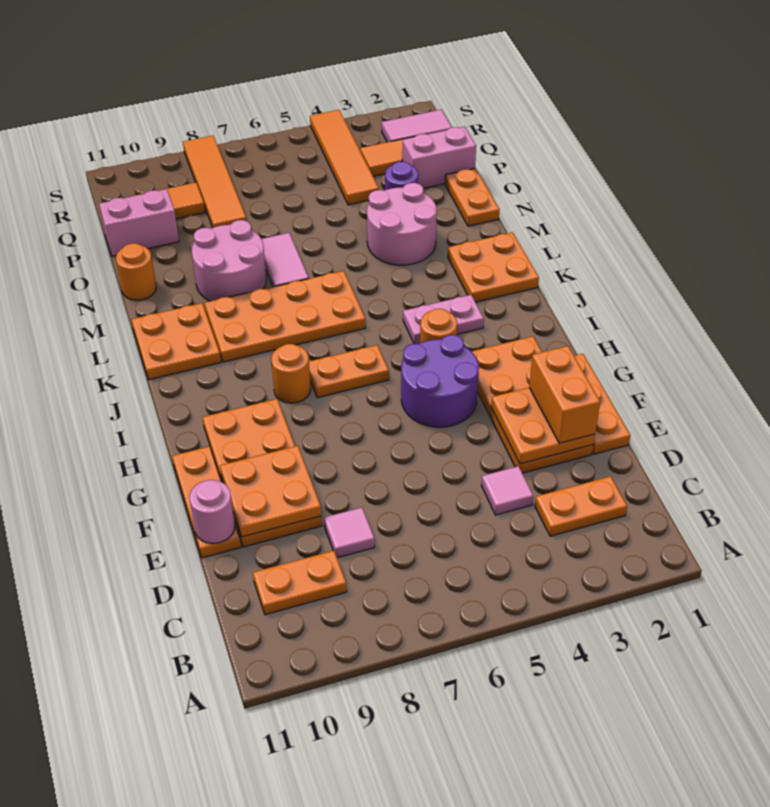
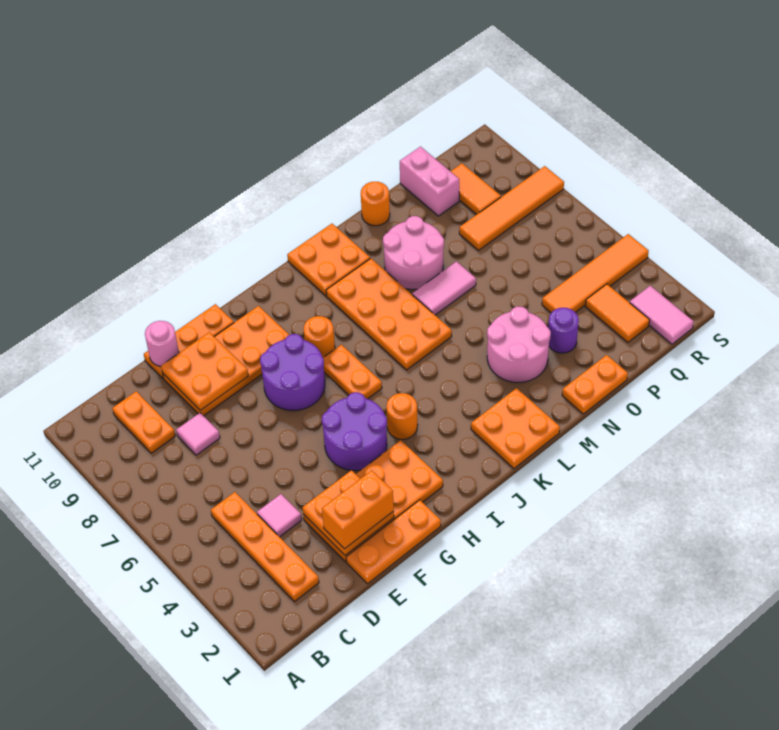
orange 1x2 plate [535,476,627,536] -> orange 1x4 plate [211,492,319,602]
none -> purple 2x2 round brick [260,334,325,410]
pink 1x2 plate [403,295,484,344] -> none
pink 1x2 brick [402,127,476,189] -> none

